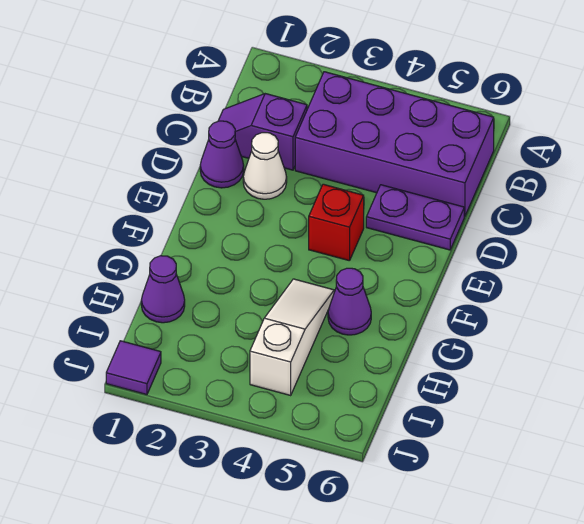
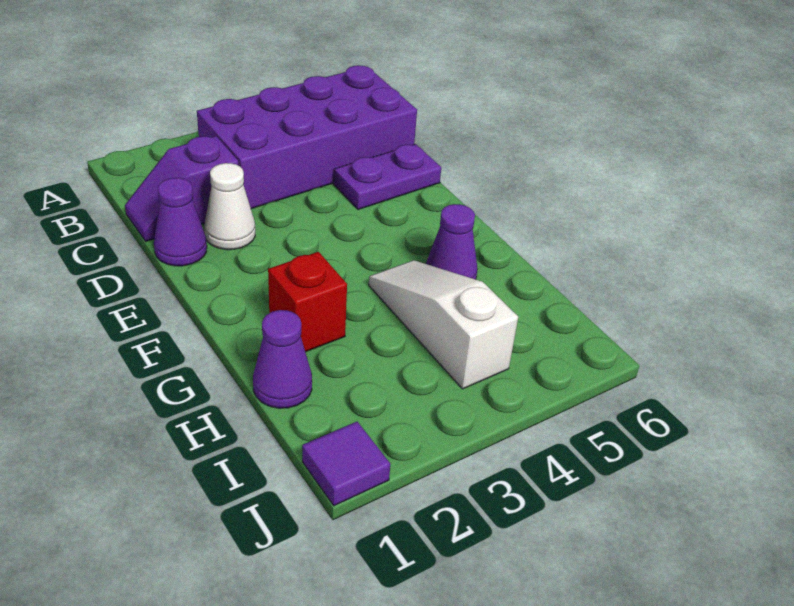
red 1x1 brick [309,184,364,261] -> red 1x1 brick moved to [268,252,347,352]

